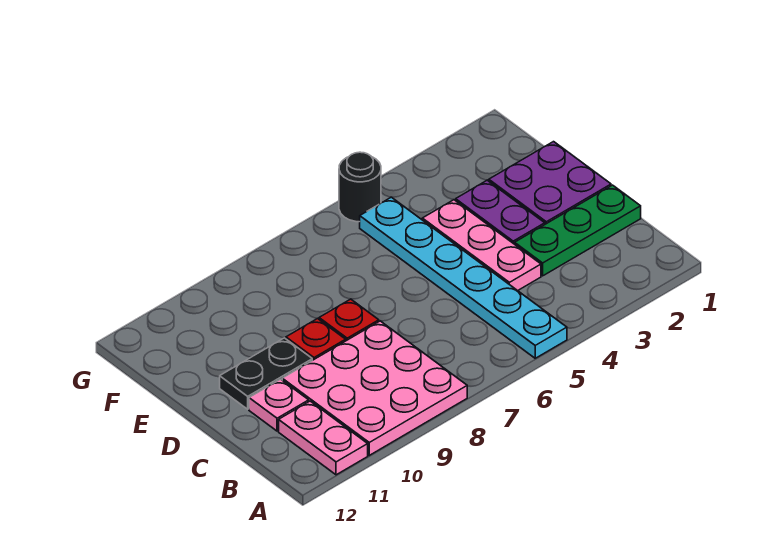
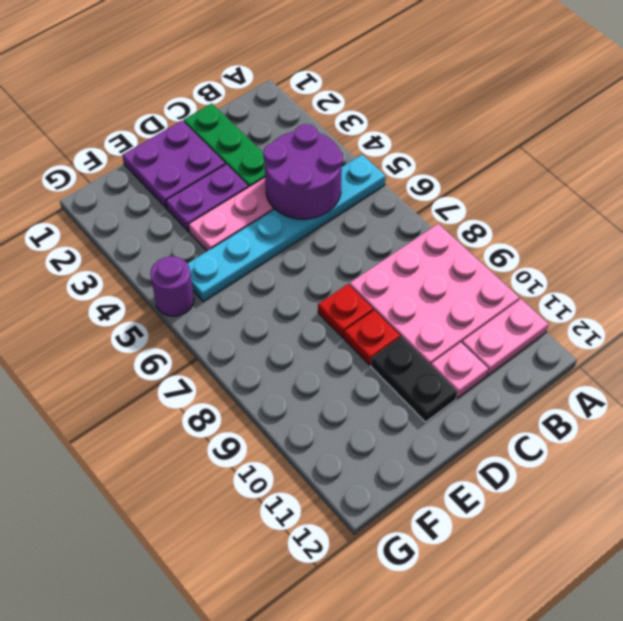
none -> purple 2x2 round brick [263,124,343,219]
black 1x1 round brick [339,152,381,222] -> purple 1x1 round brick [150,256,194,316]

